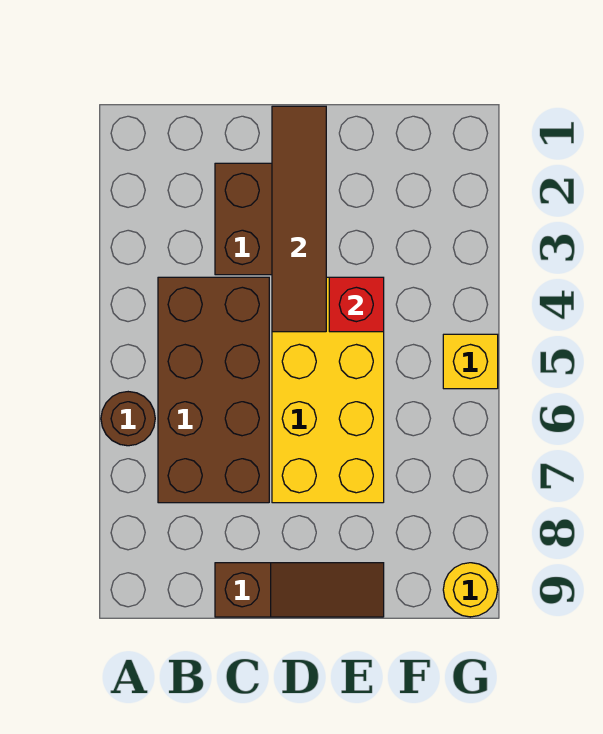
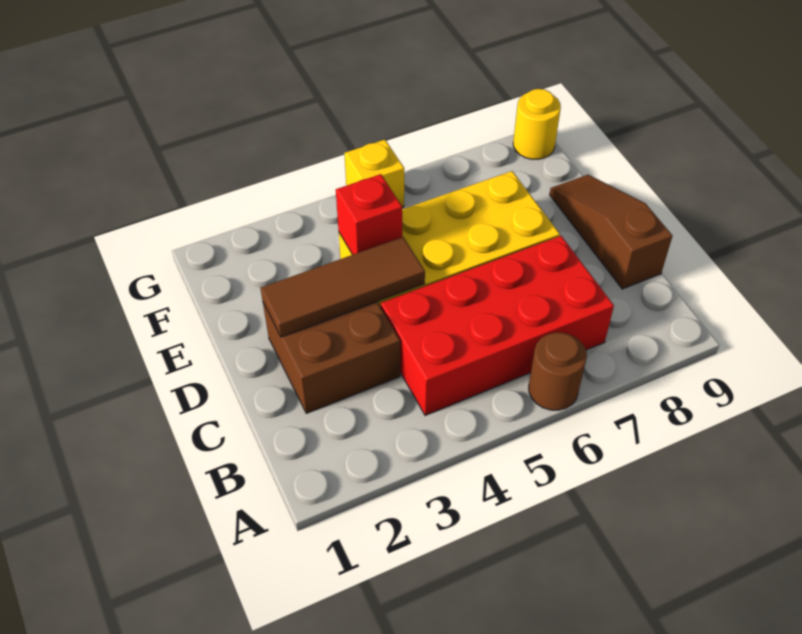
brown 2x4 brick [158,277,269,503] -> red 2x4 brick [381,236,614,416]
brown 1x4 tile [272,106,326,332] -> brown 1x3 tile [261,237,425,337]

